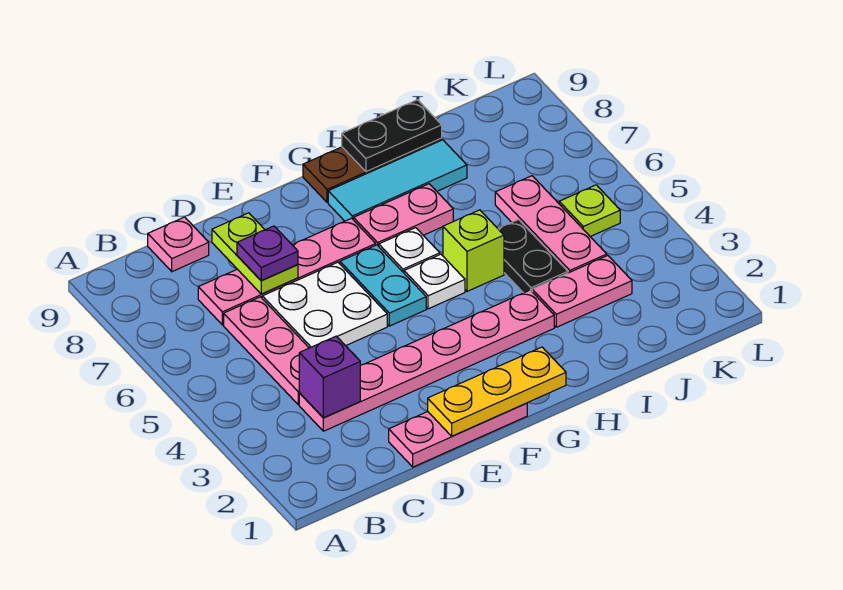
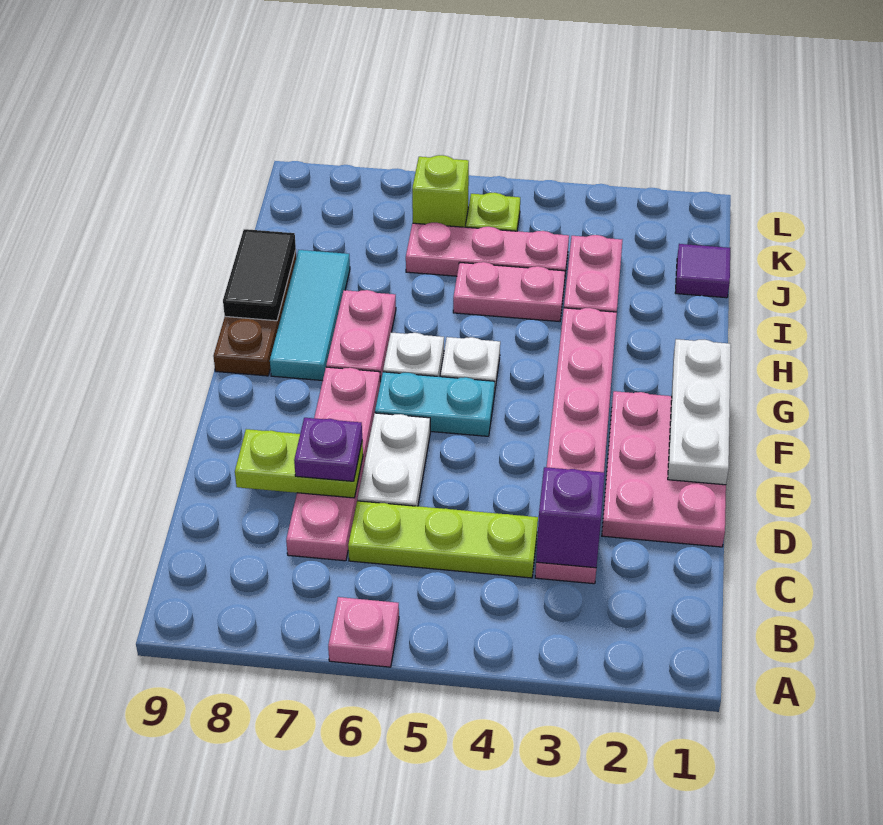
pink 1x3 plate [224,297,309,405] -> lime 1x3 plate [348,501,538,578]
pink 1x1 plate [148,217,209,272] -> pink 1x1 plate moved to [328,597,399,667]
pink 1x3 plate [389,403,527,467] -> pink 2x3 plate [602,391,726,547]
white 2x2 plate [262,262,387,348] -> white 1x2 plate [358,413,430,506]
yellow 1x3 plate [428,347,566,436] -> white 1x3 plate [668,339,731,485]
lime 1x1 brick [443,210,504,291] -> lime 1x1 brick moved to [412,155,469,227]
black 1x2 plate [342,100,442,172] -> black 1x2 tile [223,229,296,321]
black 1x2 plate [498,220,568,293] -> pink 1x2 plate [453,262,565,322]
none -> purple 1x1 tile [675,244,730,298]

